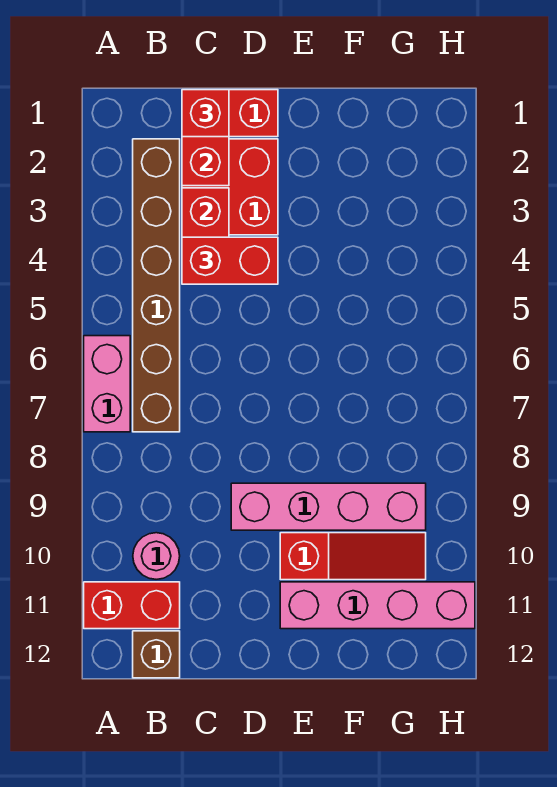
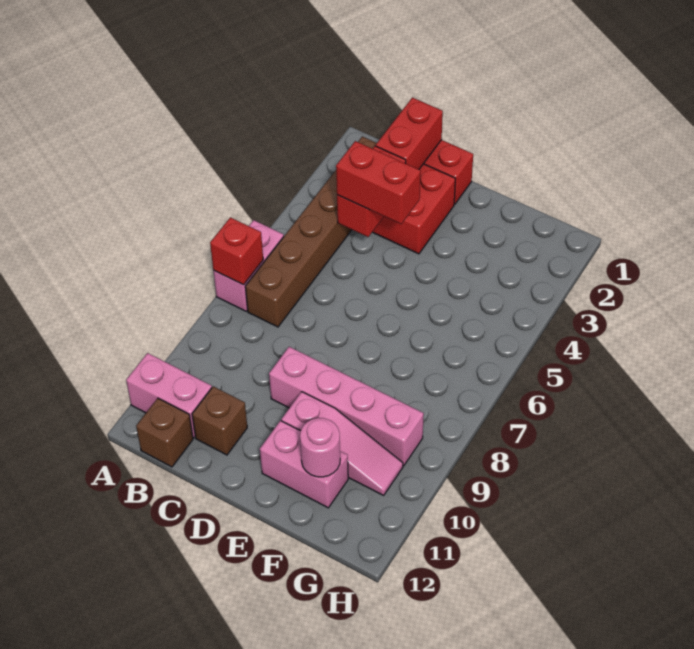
red 1x2 brick [84,582,180,629] -> pink 1x2 brick [126,353,212,438]
pink 1x1 round brick [133,533,180,579] -> pink 1x1 round brick moved to [300,418,340,477]
red 1x1 brick [182,90,229,137] -> red 1x1 brick moved to [210,217,263,285]
none -> brown 1x1 brick [192,386,247,455]
red 1x3 slope [280,533,426,580] -> pink 1x3 slope [281,392,403,495]
pink 1x4 brick [280,582,475,629] -> pink 1x2 brick [260,421,348,508]

